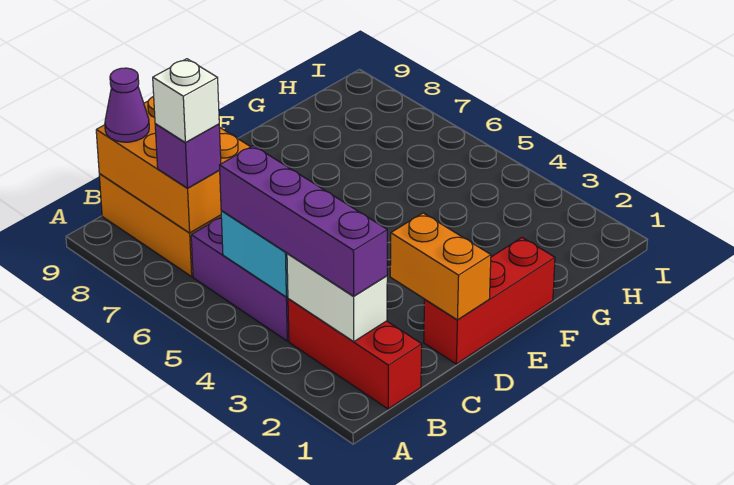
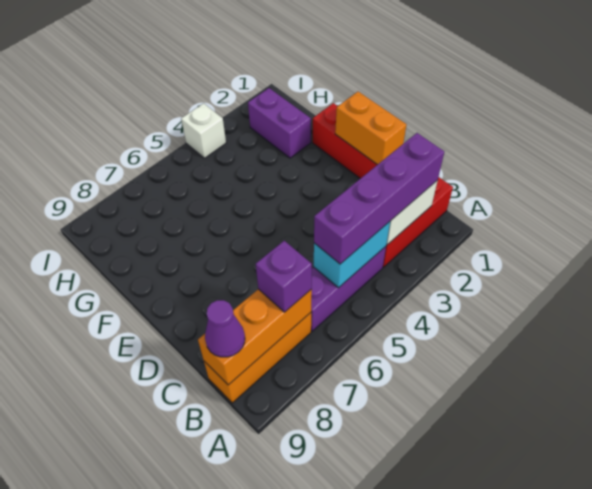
orange 2x3 brick [96,96,250,233] -> orange 1x3 brick [198,289,312,385]
white 1x1 brick [153,59,219,143] -> white 1x1 brick moved to [181,103,226,158]
orange 1x2 brick [390,213,491,320] -> orange 1x2 brick turned to [335,92,406,165]
none -> purple 1x2 brick [248,88,311,158]

